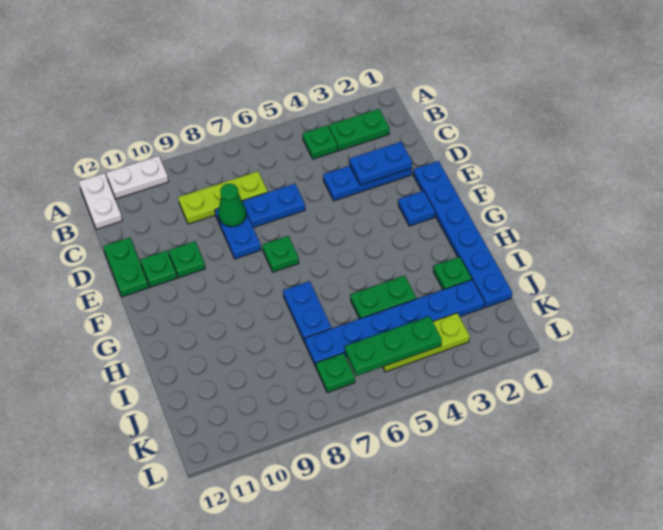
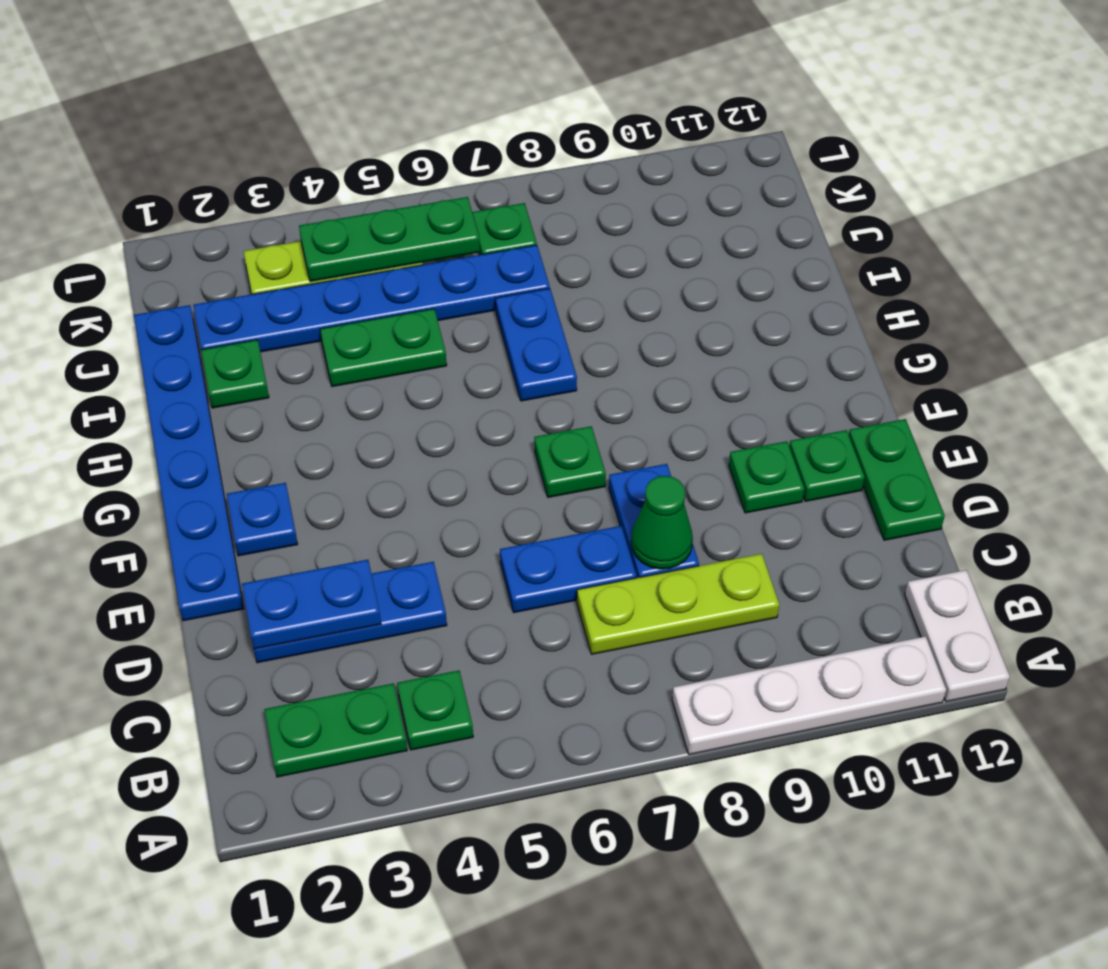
white 1x2 plate [106,156,169,199] -> white 1x4 plate [672,636,946,755]

